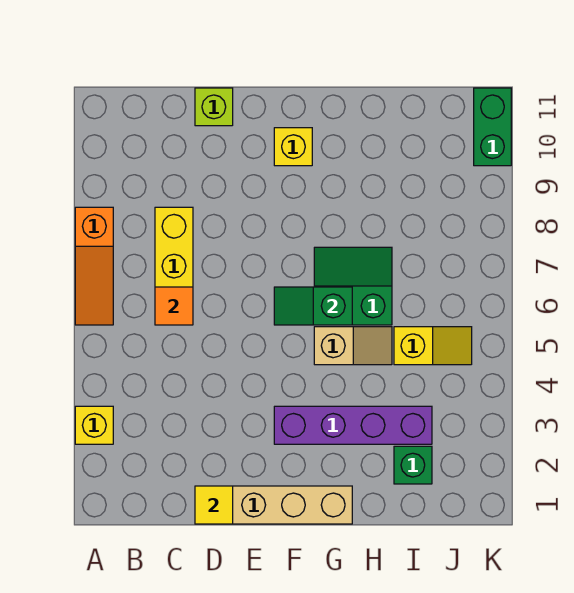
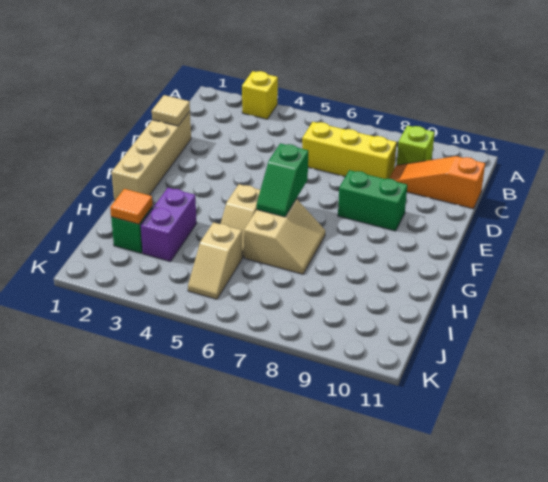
orange 1x3 slope [75,207,113,325] -> orange 1x3 slope moved to [389,156,485,209]
orange 1x1 tile [155,287,193,325] -> orange 1x1 tile moved to [110,189,153,224]
yellow 1x1 tile [195,486,233,524] -> tan 1x1 tile [152,95,190,126]
lime 1x1 brick [195,88,233,126] -> lime 1x1 brick moved to [397,126,435,165]
purple 1x4 brick [274,406,432,444] -> purple 1x2 brick [141,188,197,262]
green 1x2 slope [274,287,352,325] -> green 1x2 slope turned to [256,143,308,217]
yellow 1x1 brick [274,128,312,166] -> none
green 2x2 slope [314,247,392,325] -> tan 2x2 slope [244,199,325,274]
yellow 1x2 slope [394,327,472,365] -> tan 1x2 slope [188,222,242,299]
green 1x2 brick [474,88,511,166] -> green 1x2 brick moved to [338,170,407,231]

